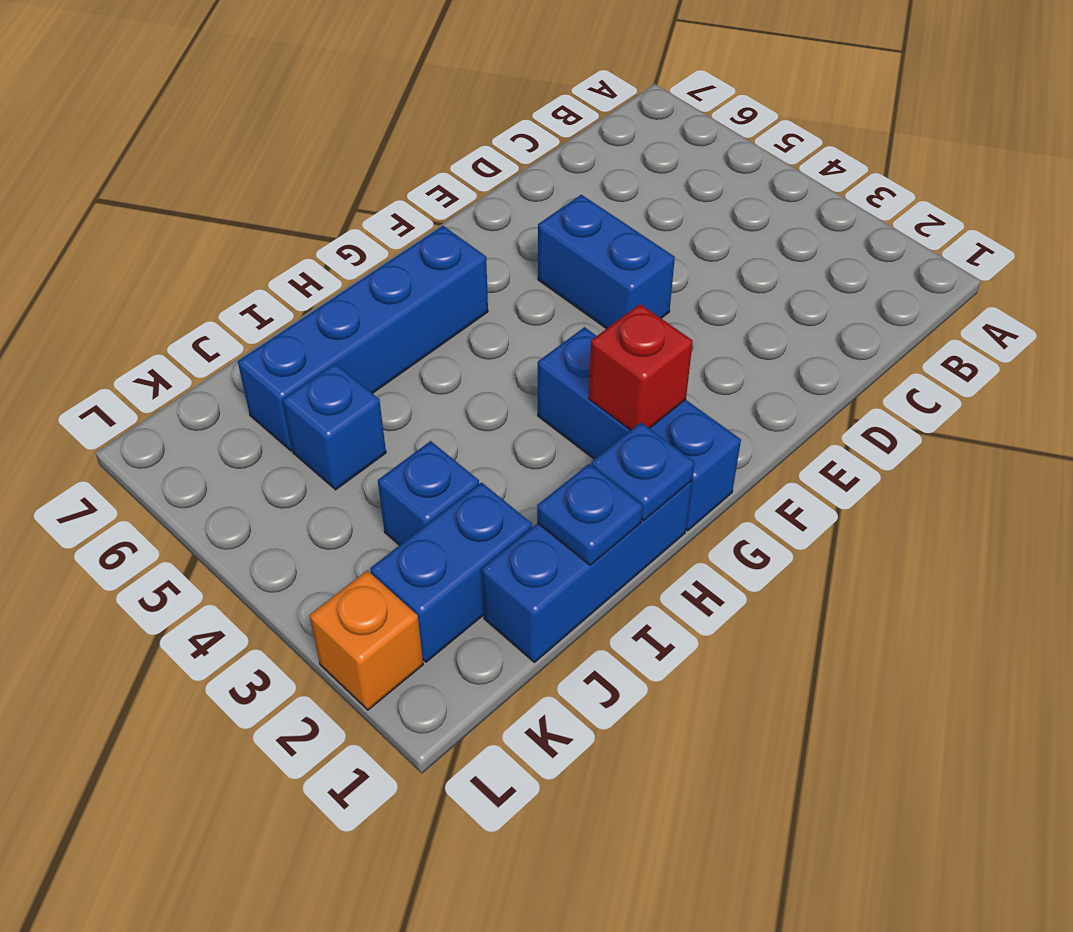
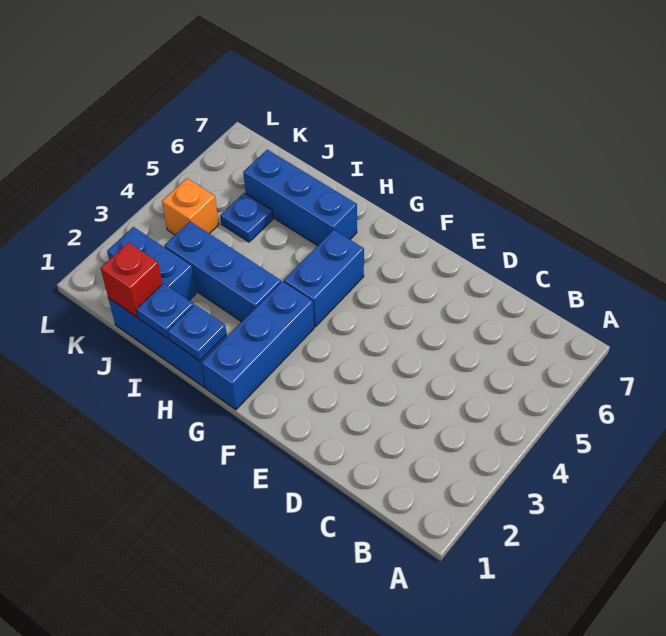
blue 1x2 brick [538,195,675,329] -> blue 1x2 brick moved to [284,230,364,327]
red 1x1 brick [589,304,693,430] -> red 1x1 brick moved to [101,243,162,317]
blue 1x4 brick [238,226,488,451] -> blue 1x3 brick [243,150,357,246]
blue 1x1 brick [378,441,479,545] -> blue 1x3 brick [164,222,281,322]
blue 1x1 brick [282,363,386,490] -> blue 1x1 plate [220,193,273,242]
orange 1x1 brick [310,570,423,710] -> orange 1x1 brick moved to [162,178,219,235]

